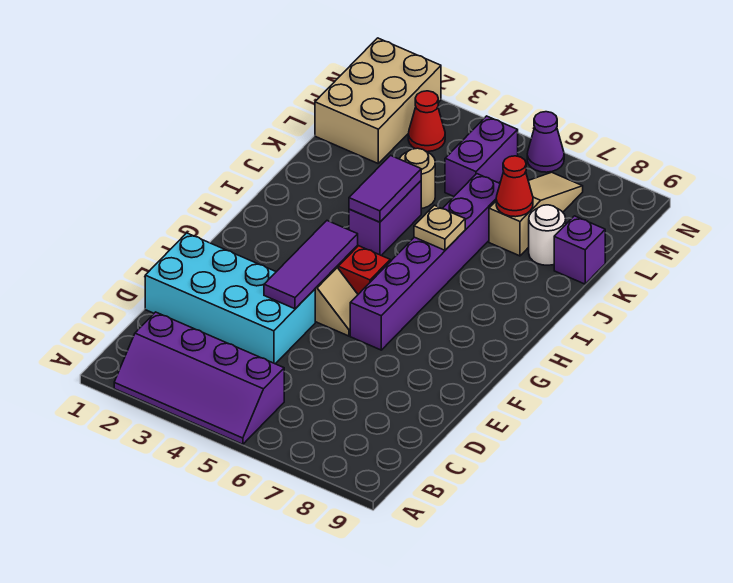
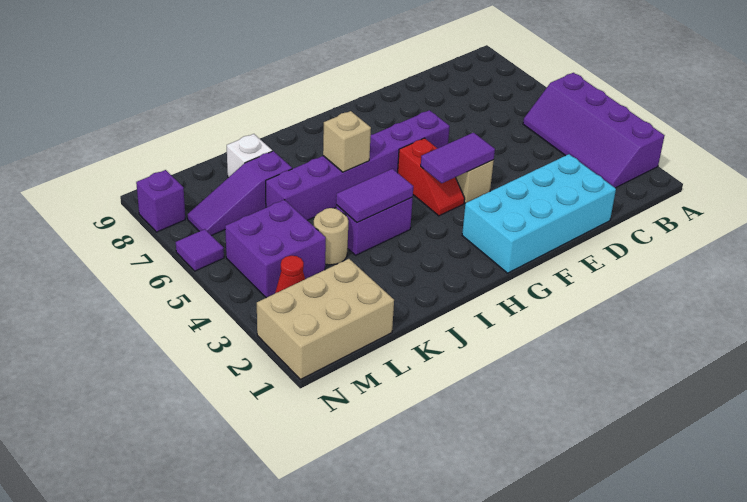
purple 2x4 slope [114,312,284,444] -> purple 2x4 slope turned to [523,73,665,188]
cyan 2x4 brick [145,233,315,364] -> cyan 2x4 brick turned to [462,154,616,273]
purple 1x3 tile [264,221,358,309] -> purple 1x2 tile [421,133,495,183]
tan 1x1 plate [414,205,465,250] -> tan 1x1 brick [323,111,371,172]
tan 1x3 slope [489,172,583,256] -> purple 1x3 slope [188,151,292,236]
red 1x1 cone [496,156,533,217] -> none
white 1x1 round brick [529,205,566,265] -> white 1x1 brick [227,134,272,178]
purple 1x1 brick [554,216,605,284] -> purple 1x1 brick moved to [136,170,185,232]
purple 1x2 brick [445,116,518,196] -> purple 2x2 brick [225,200,326,298]
purple 1x1 cone [527,112,564,172] -> purple 1x1 tile [176,229,224,271]

